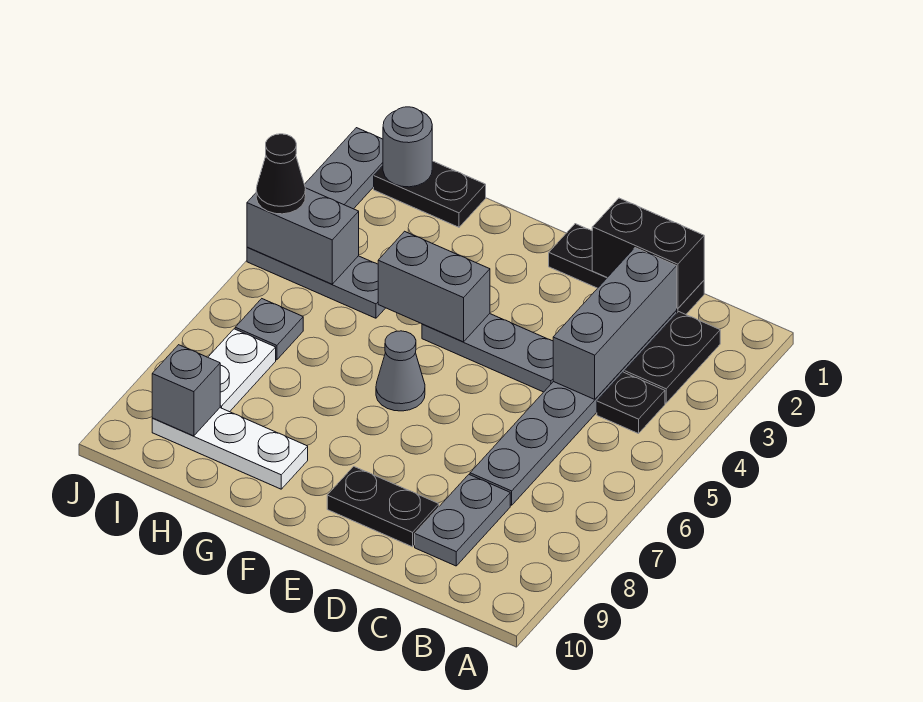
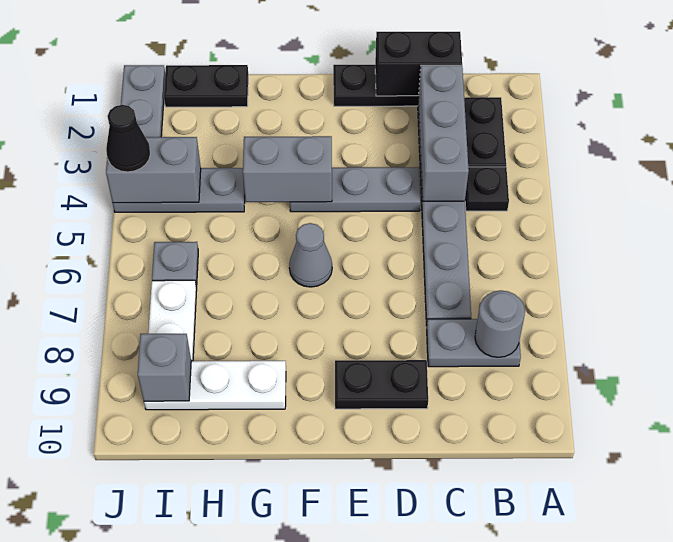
grey 1x2 plate [415,475,510,566] -> grey 1x2 plate turned to [426,319,521,367]
grey 1x1 round brick [383,107,432,187] -> grey 1x1 round brick moved to [475,290,525,357]

